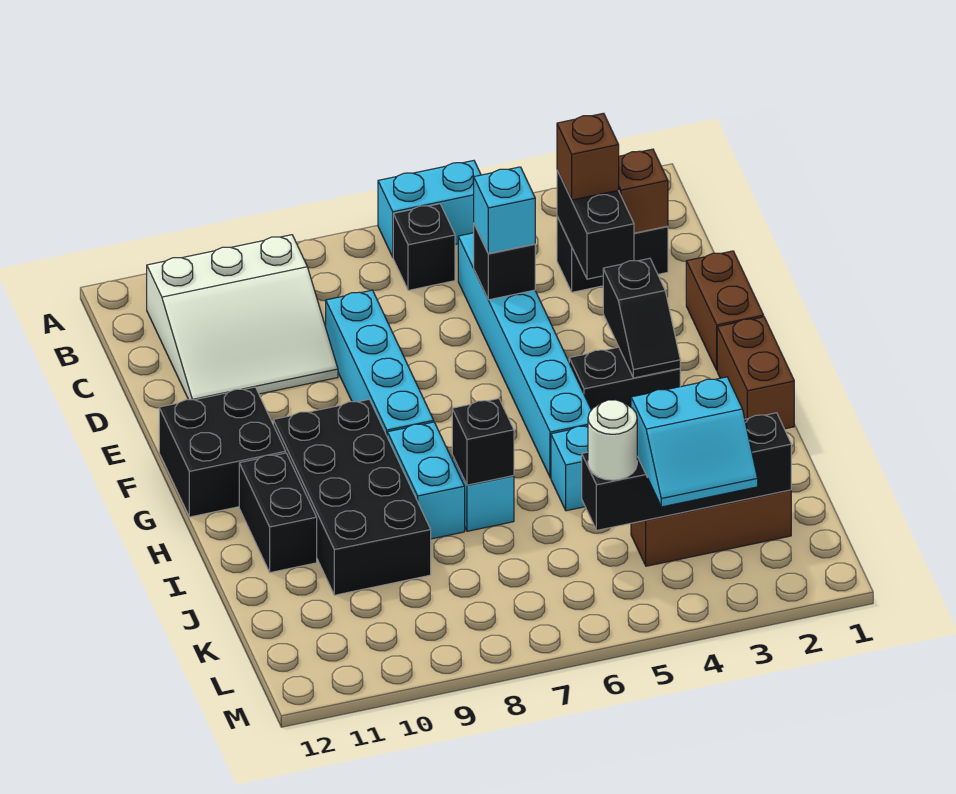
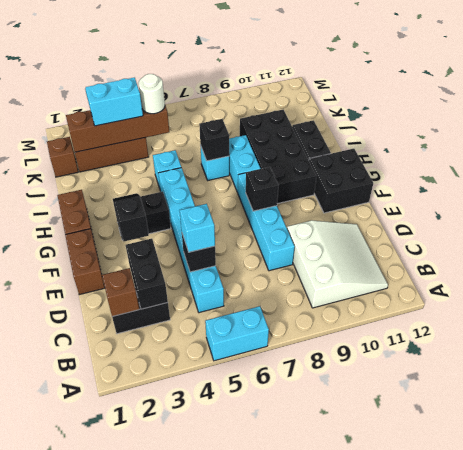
black 1x1 brick [393,204,455,290] -> black 1x1 brick moved to [246,167,278,211]
white 3x3 slope [147,235,338,400] -> white 3x3 slope turned to [287,220,388,308]
brown 1x1 brick [557,113,619,200] -> brown 1x1 brick moved to [47,137,78,177]
black 1x4 brick [582,413,791,530] -> brown 1x4 brick [66,106,169,152]

